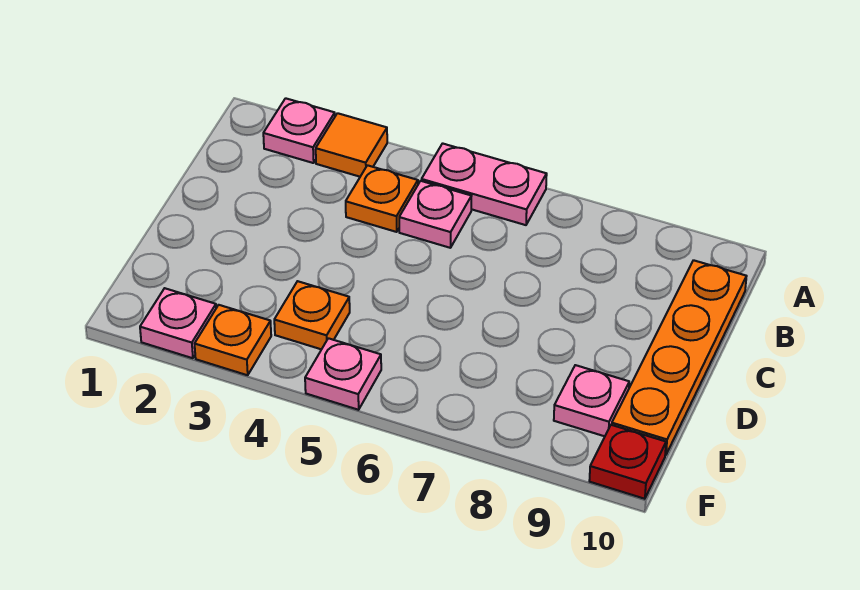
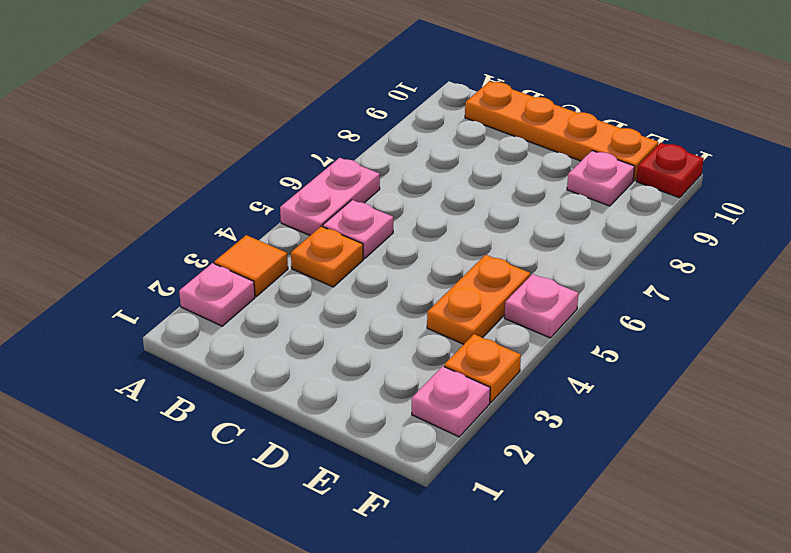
orange 1x1 plate [274,281,350,349] -> orange 1x2 plate [427,255,530,344]

